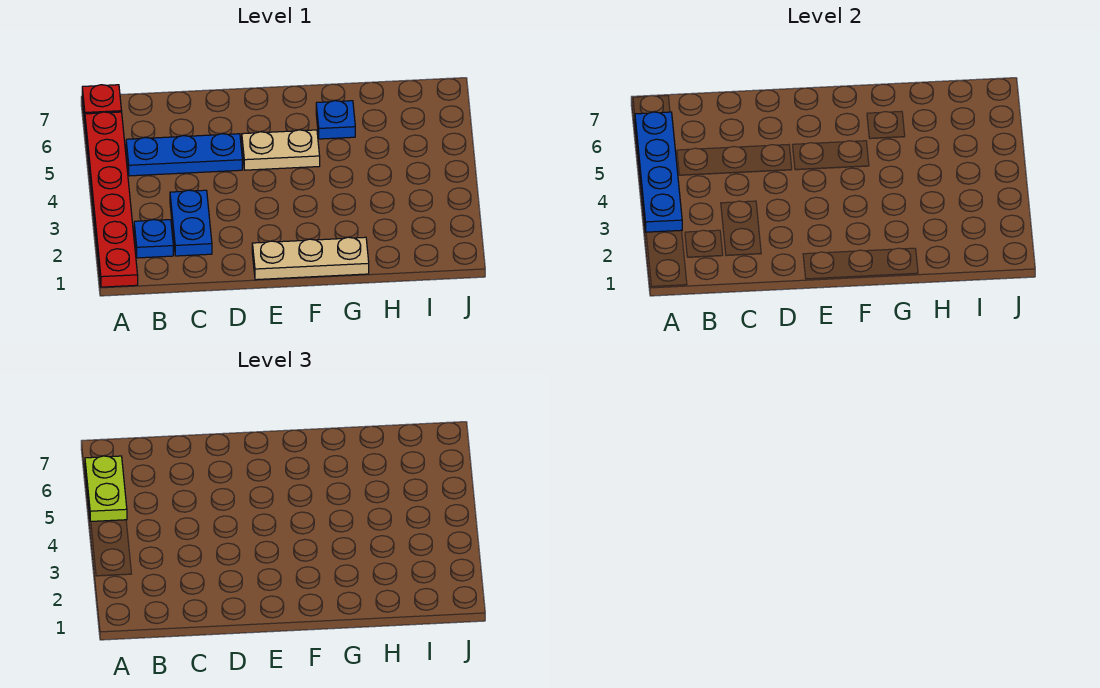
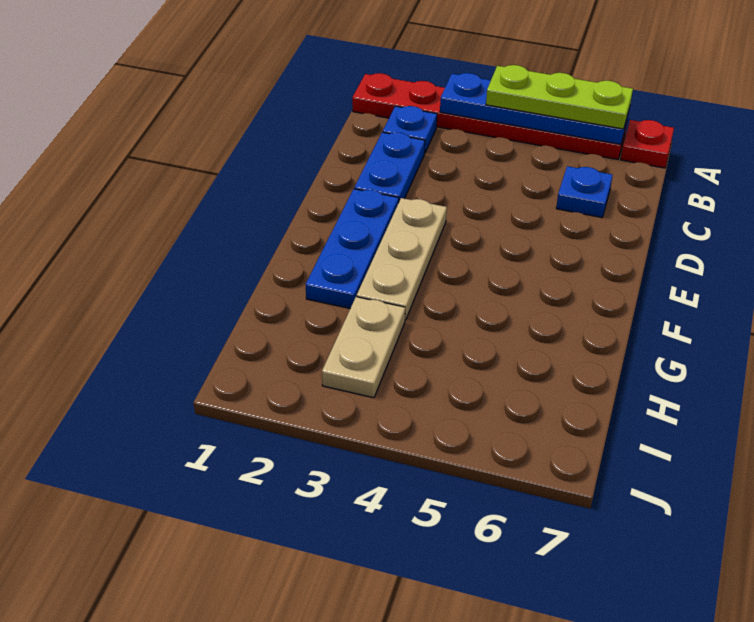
lime 1x2 plate [85,456,127,522] -> lime 1x3 plate [486,65,633,129]
blue 1x3 plate [126,134,242,176] -> blue 1x3 plate moved to [306,189,399,308]
blue 1x2 plate [170,190,212,256] -> blue 1x2 plate turned to [354,132,425,201]
tan 1x3 plate [252,237,369,280] -> tan 1x3 plate moved to [357,198,447,320]
tan 1x2 plate [242,130,320,170] -> tan 1x2 plate moved to [322,297,405,398]
blue 1x1 plate [316,101,355,139] -> blue 1x1 plate moved to [556,166,613,218]

